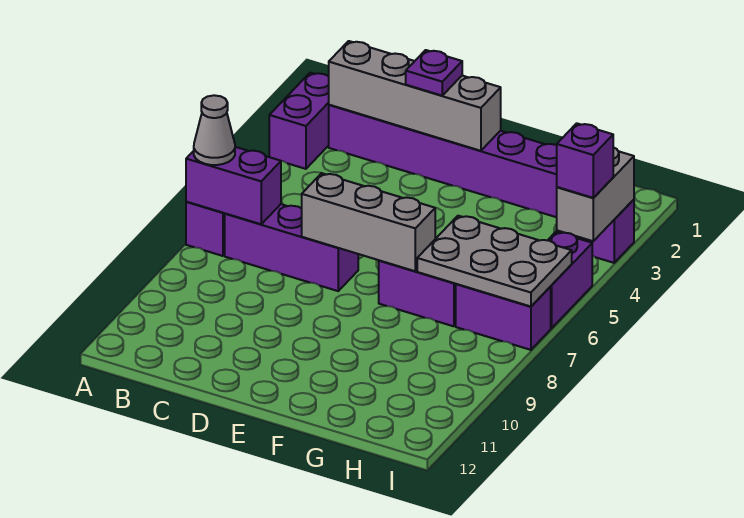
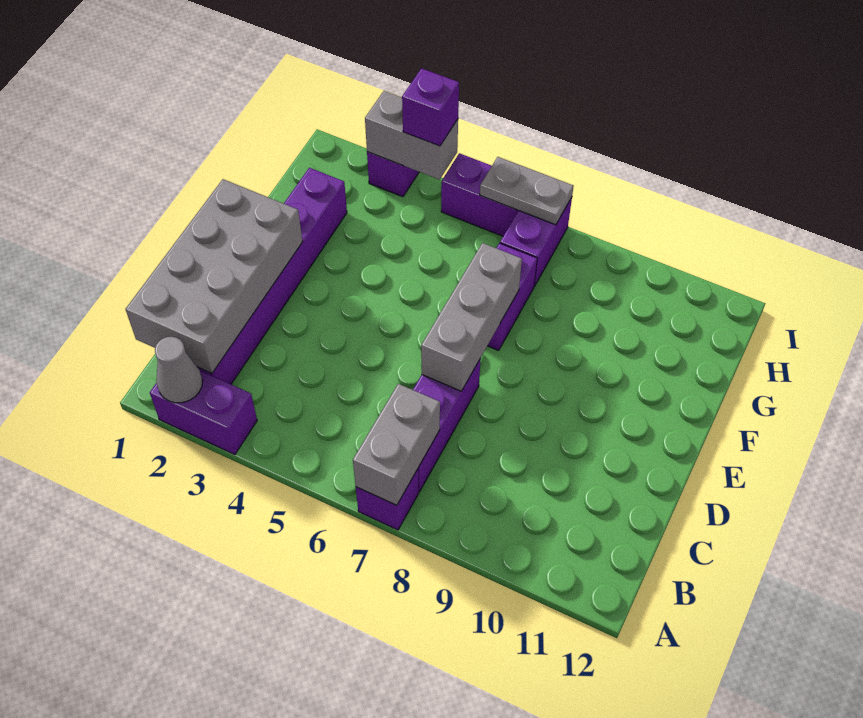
purple 1x2 brick [186,147,281,224] -> grey 1x2 brick [353,384,440,505]
grey 1x1 cone [194,95,235,165] -> grey 1x1 cone moved to [155,337,203,403]
grey 1x4 brick [329,41,501,151] -> grey 2x4 brick [125,179,303,373]
purple 1x1 plate [406,50,462,96] -> none
grey 2x3 plate [417,216,572,307] -> grey 1x2 plate [480,157,574,225]

